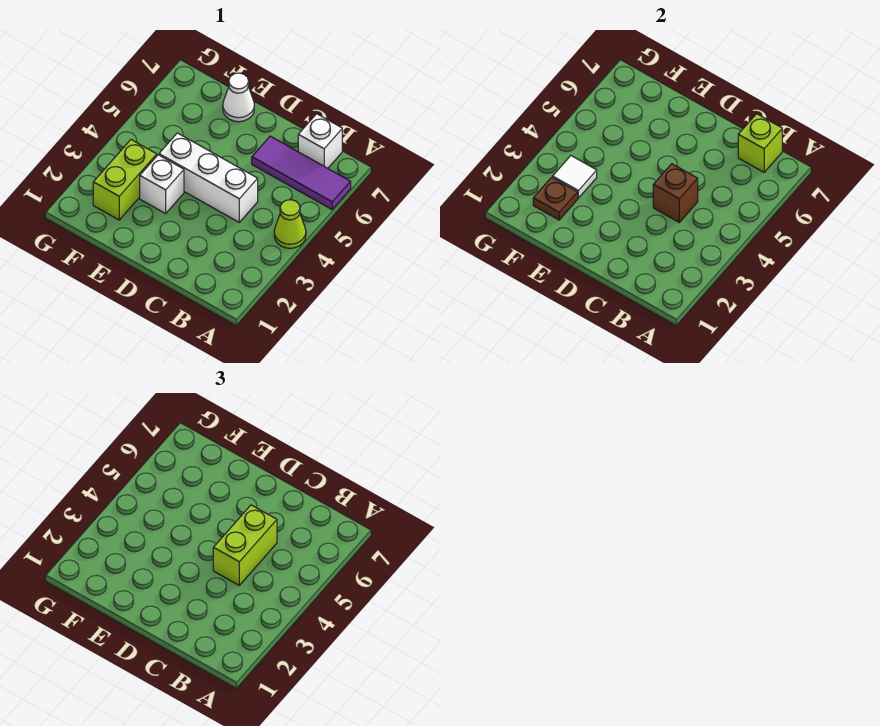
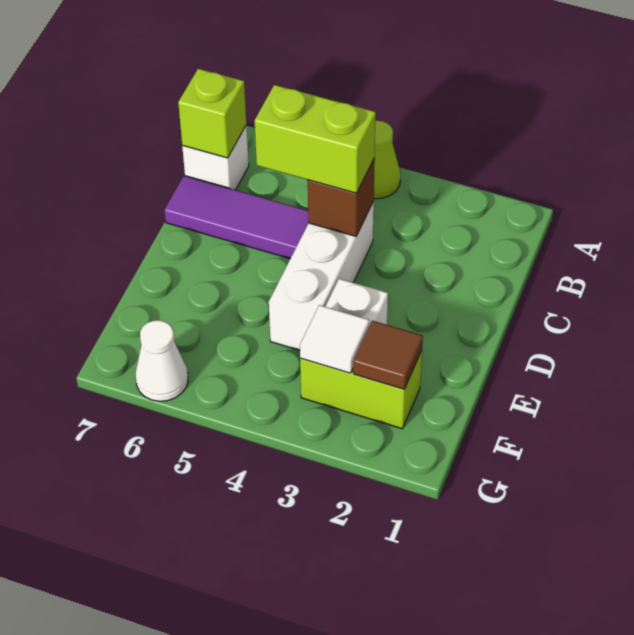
purple 1x3 tile [252,136,351,209] -> purple 1x3 tile turned to [164,176,308,259]
white 1x1 cone [223,73,254,122] -> white 1x1 cone moved to [136,320,188,401]
brown 1x1 plate [533,177,578,220] -> brown 1x1 tile [353,321,423,389]

